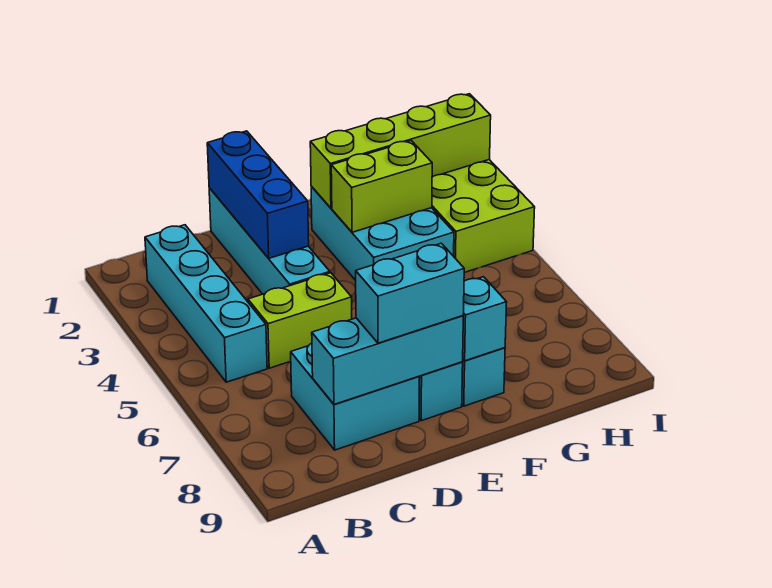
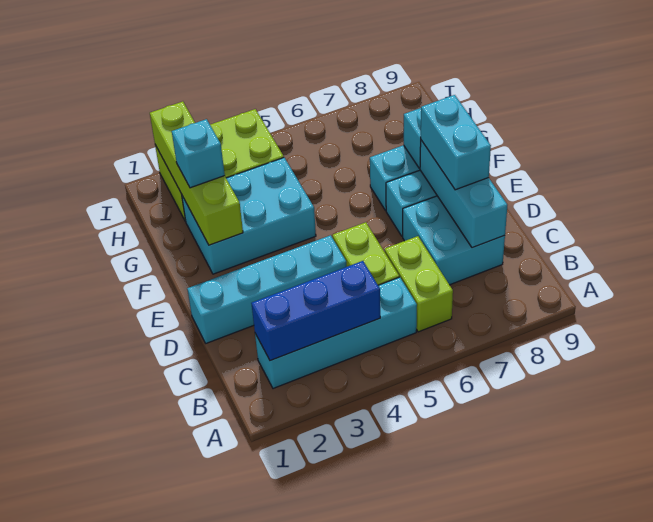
blue 1x3 brick [207,131,309,258] -> blue 1x3 brick moved to [251,261,380,361]
lime 1x2 brick [331,141,432,232] -> lime 1x2 brick moved to [385,236,453,332]
none -> cyan 1x1 brick [172,119,225,188]

